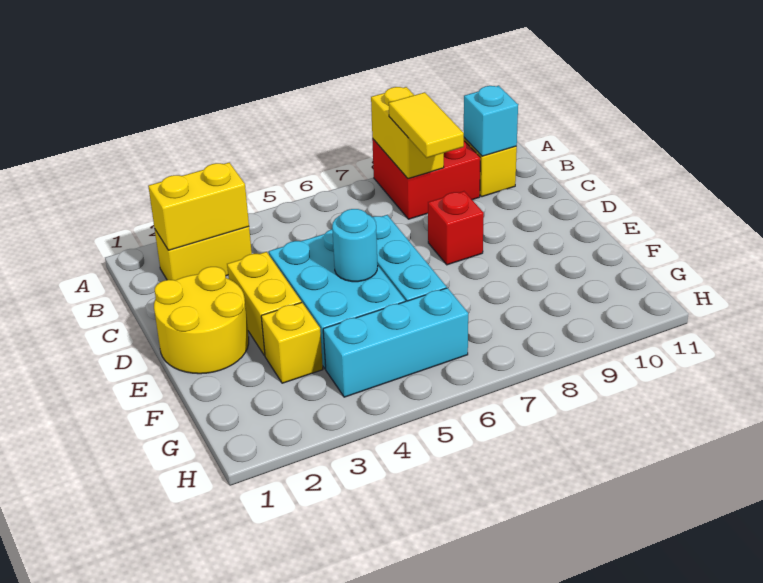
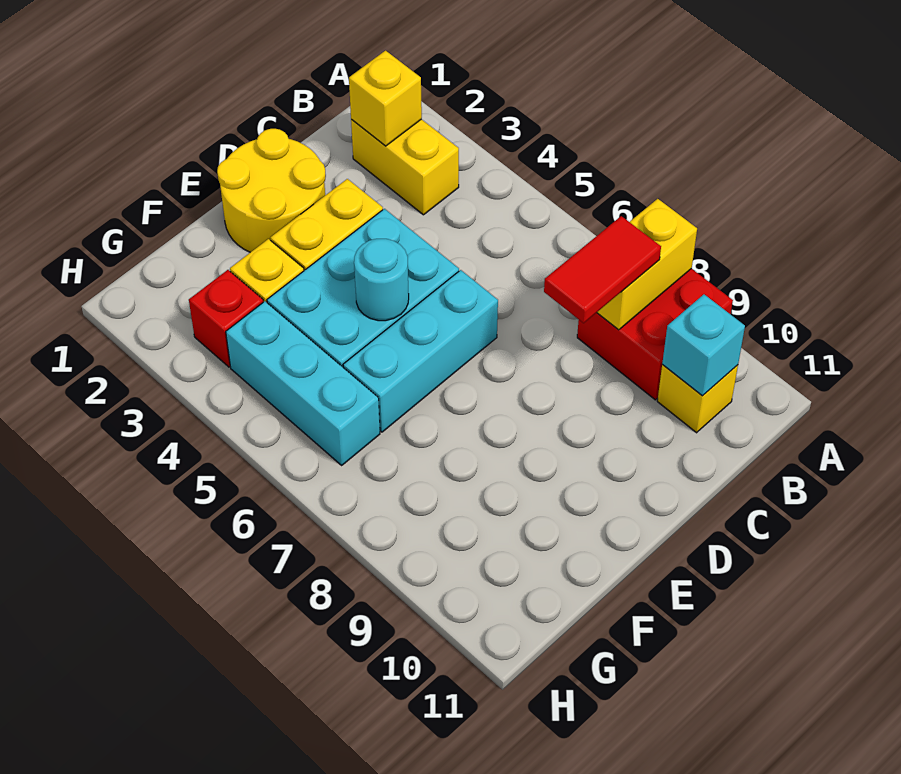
yellow 1x2 brick [148,163,249,250] -> yellow 1x1 brick [349,51,422,146]
yellow 1x2 tile [389,92,464,158] -> red 1x2 tile [544,216,661,323]
red 1x1 brick [428,191,484,265] -> red 1x1 brick moved to [189,270,263,367]

